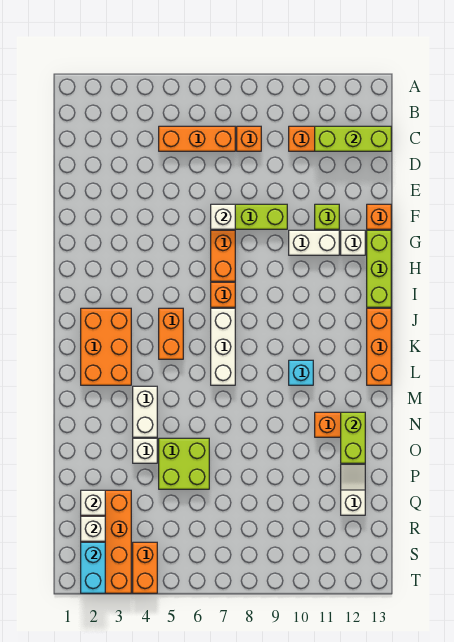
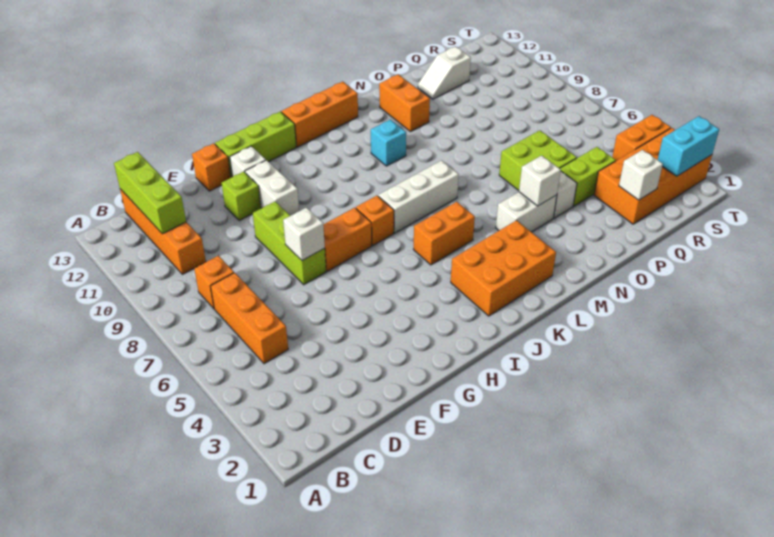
lime 1x2 brick [341,412,365,463] -> lime 1x2 brick moved to [560,147,616,206]
white 1x1 brick [81,516,105,541] -> white 1x1 brick moved to [519,155,561,206]

